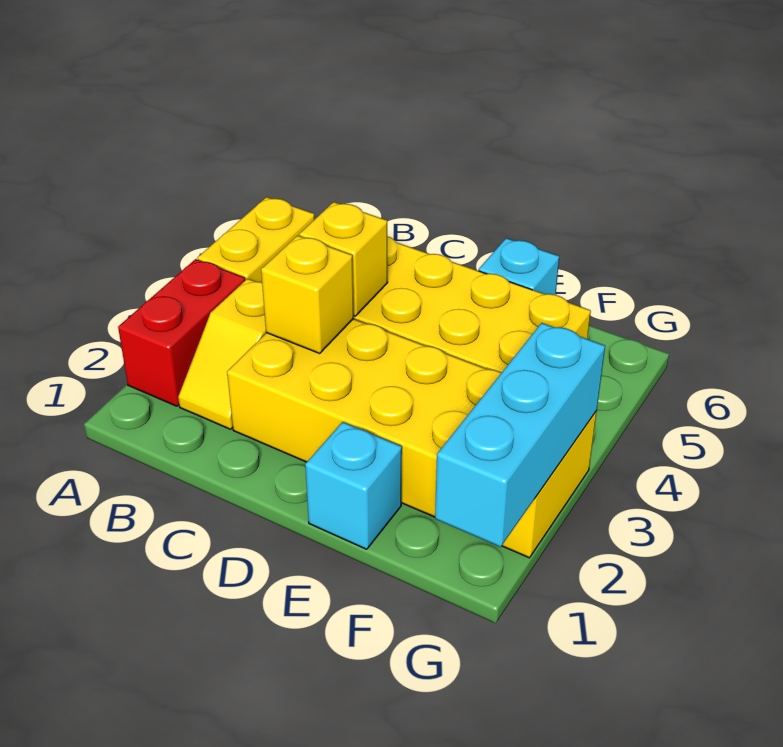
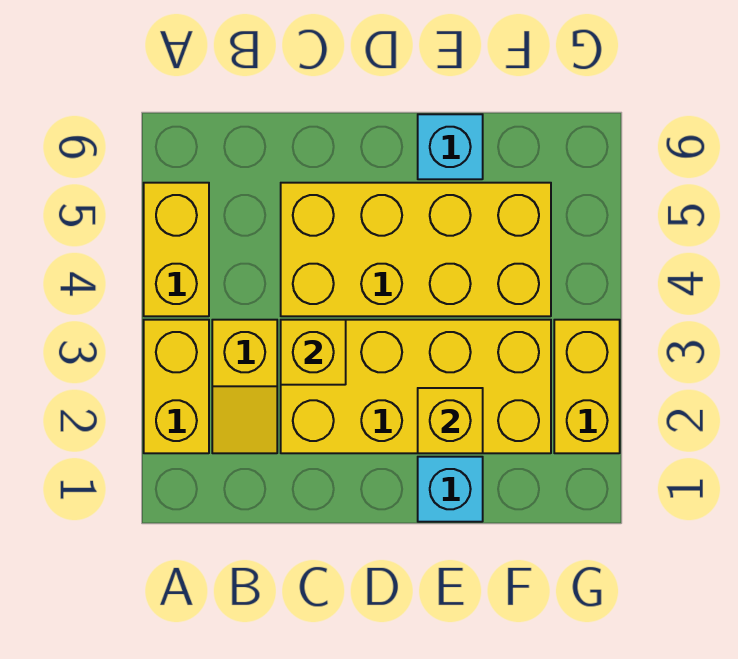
red 1x2 brick [118,259,245,406] -> yellow 1x2 brick [144,320,209,453]
yellow 1x1 brick [299,202,388,316] -> yellow 1x1 brick moved to [418,388,483,453]
cyan 1x3 brick [435,323,605,547] -> none

